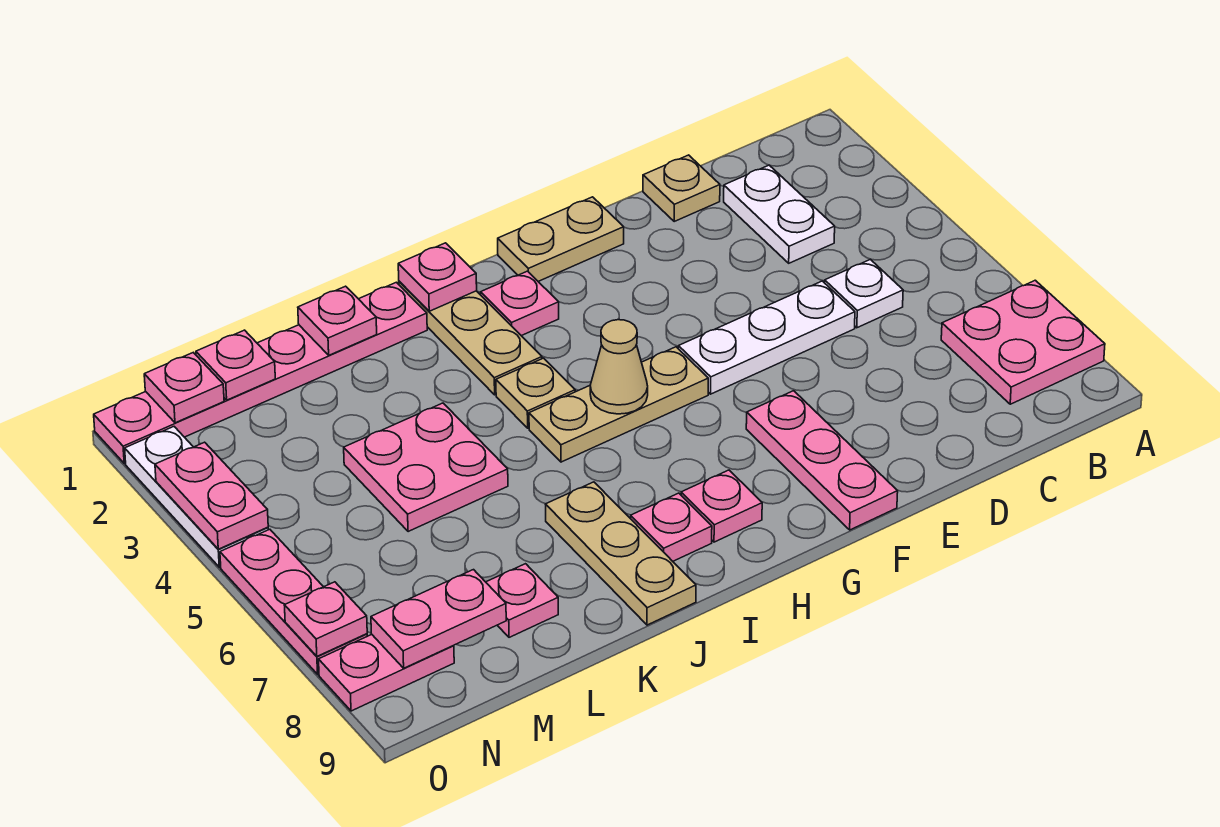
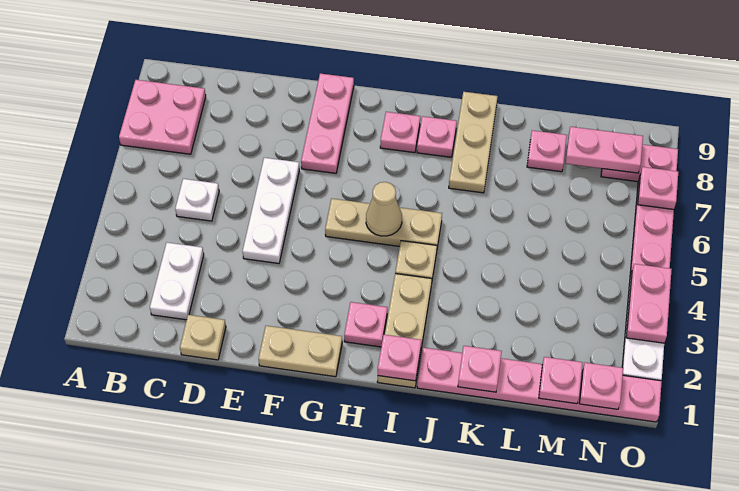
white 1x3 plate [678,281,855,394] -> white 1x3 plate turned to [243,158,299,264]
pink 2x2 plate [344,403,508,532] -> none

